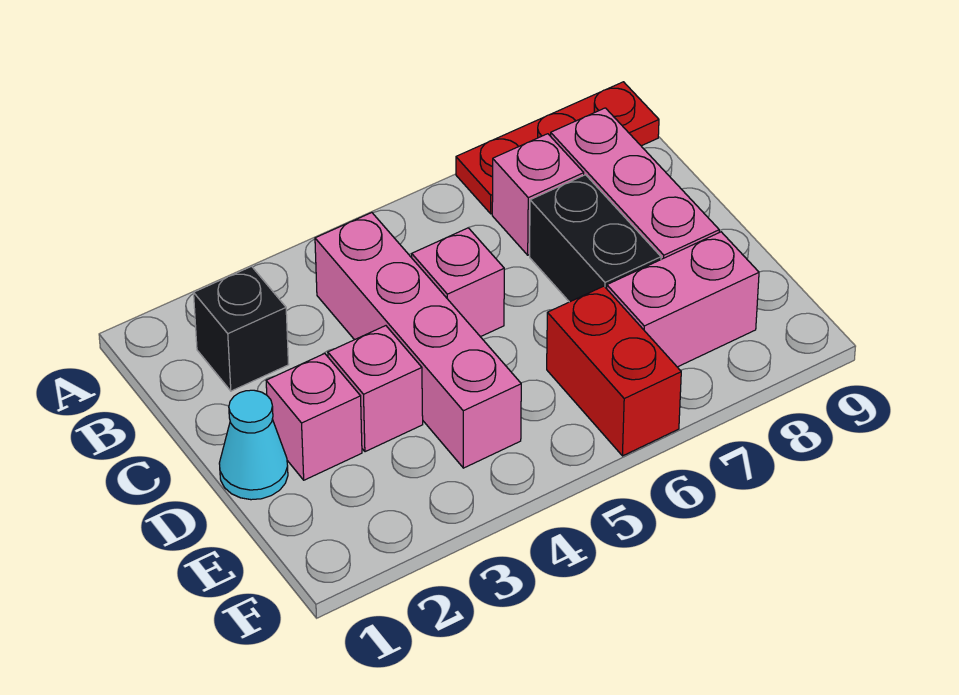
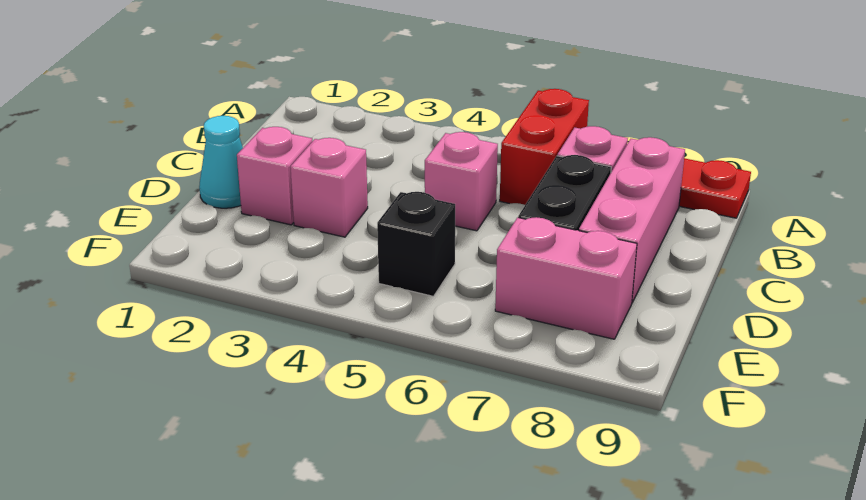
black 1x1 brick [194,266,289,391] -> black 1x1 brick moved to [377,192,455,296]
pink 1x4 brick [315,213,521,468] -> none
red 1x2 brick [547,286,681,456] -> red 1x2 brick moved to [500,89,589,205]

